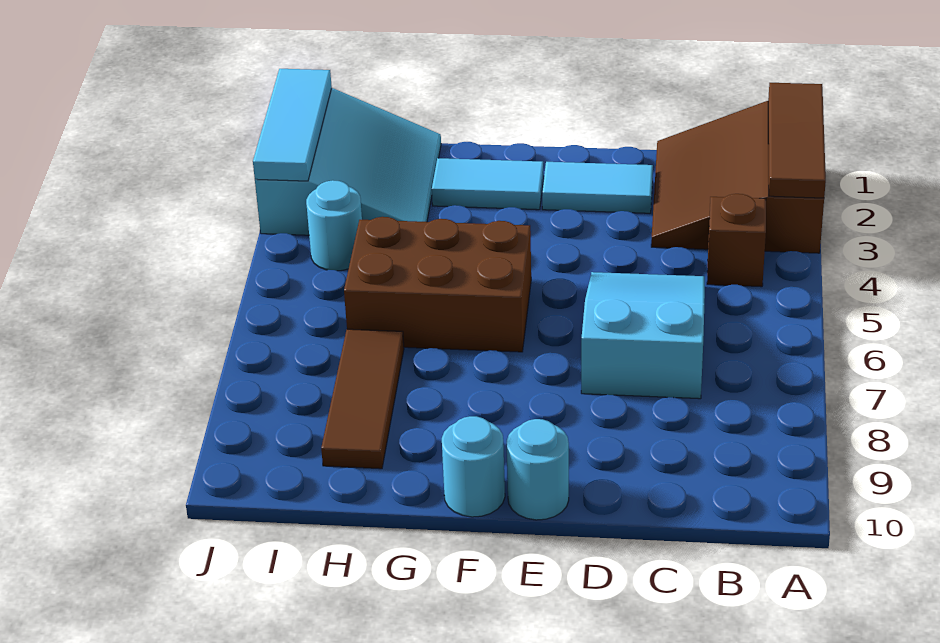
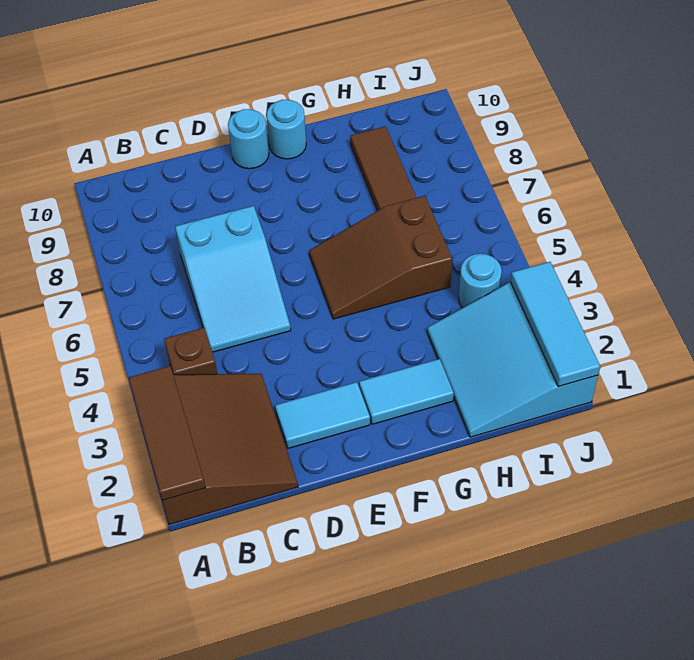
brown 2x3 brick [344,217,531,352] -> brown 2x3 slope [309,196,452,319]

